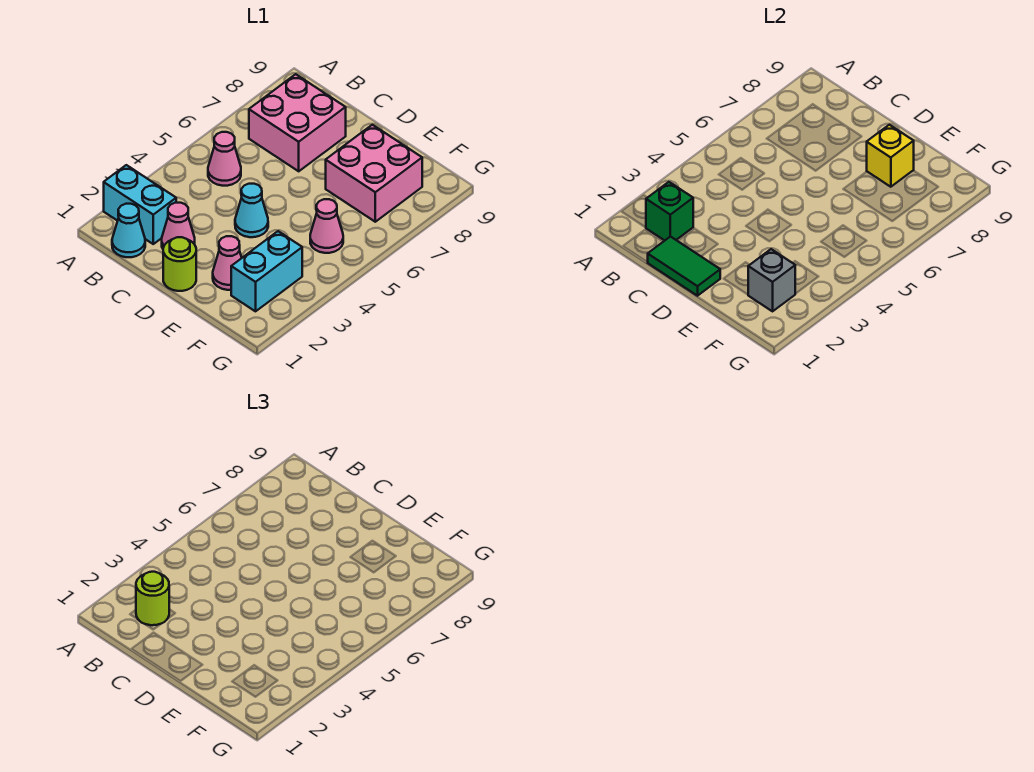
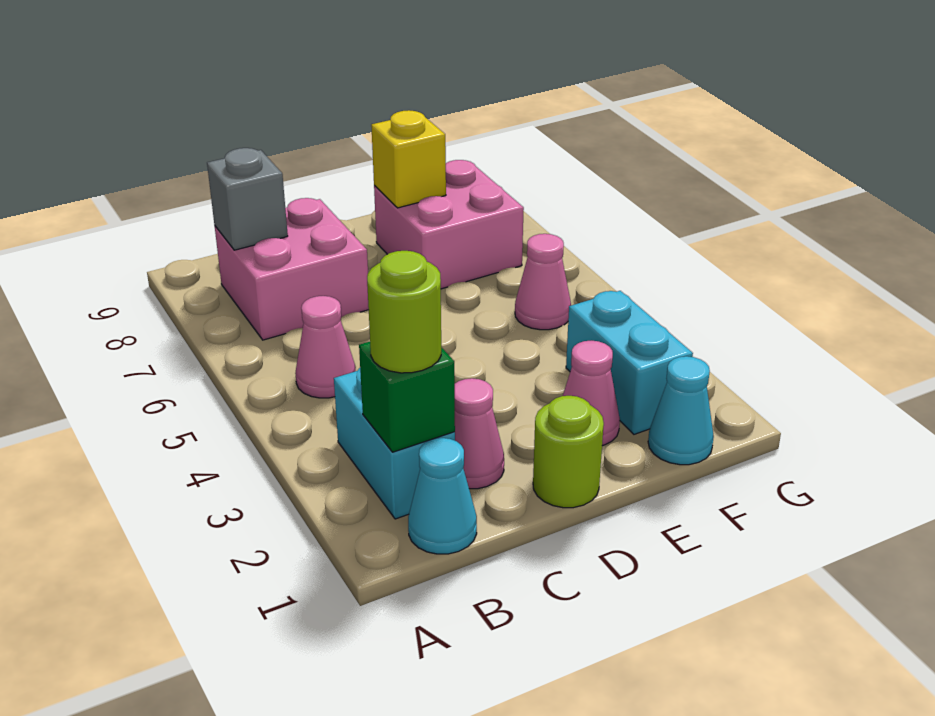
cyan 1x2 brick [104,165,176,244] -> cyan 1x2 brick turned to [334,368,455,519]
green 1x2 tile [648,236,720,296] -> none
cyan 1x1 cone [235,184,268,237] -> cyan 1x1 cone moved to [648,356,714,465]
grey 1x1 brick [748,249,795,311] -> grey 1x1 brick moved to [207,148,288,250]

